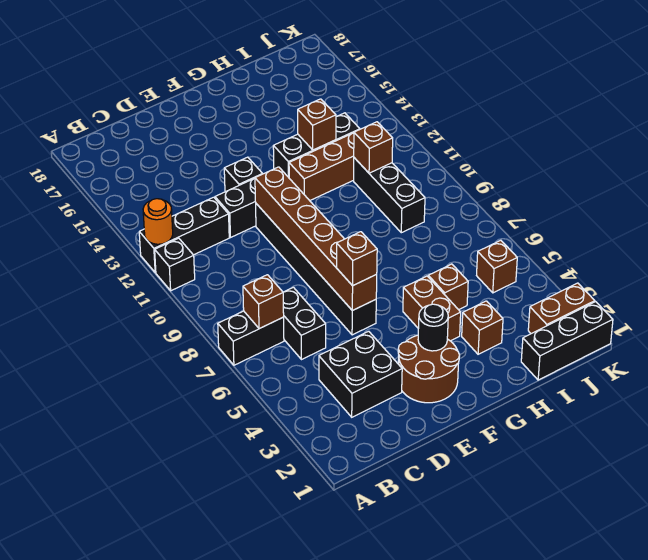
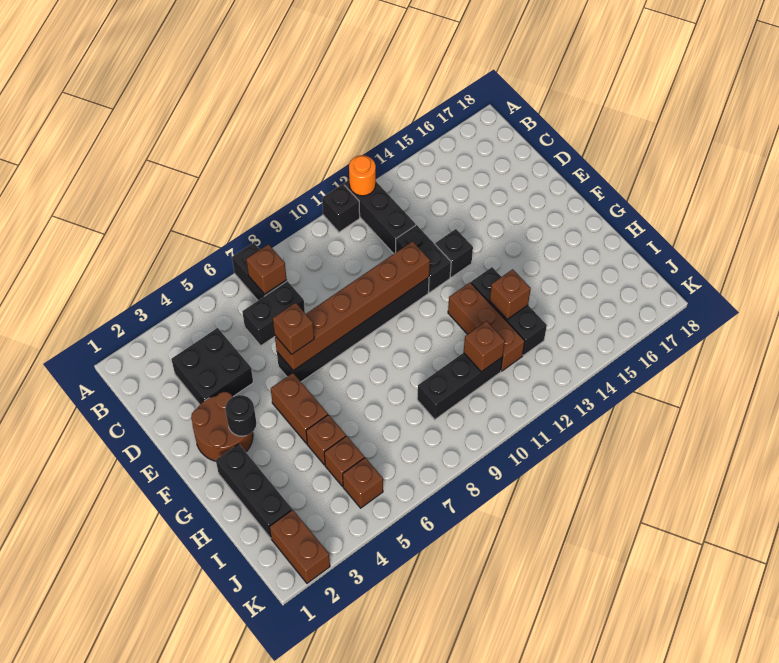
brown 1x2 brick [403,276,461,341] -> brown 1x2 brick turned to [271,373,328,444]
brown 1x1 brick [462,301,503,354] -> brown 1x1 brick moved to [324,436,364,486]
black 1x3 brick [521,302,613,380] -> black 1x3 brick moved to [216,444,292,538]

